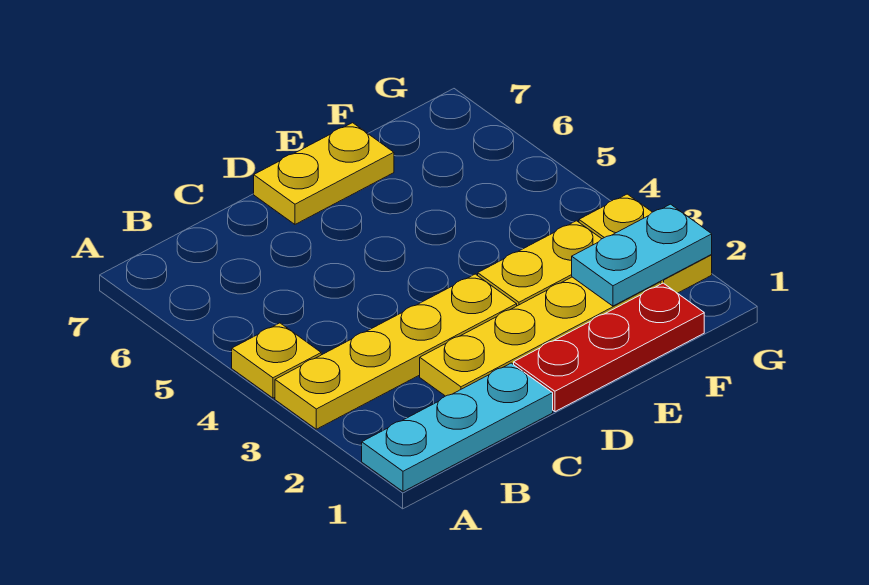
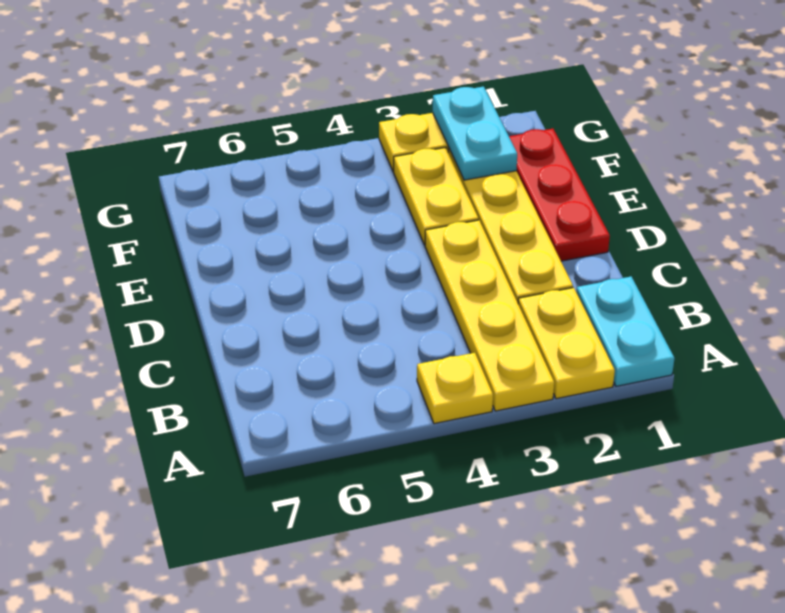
cyan 1x3 plate [362,363,553,492] -> cyan 1x2 plate [576,277,675,386]
yellow 1x2 plate [254,123,394,224] -> yellow 1x2 plate moved to [518,288,615,399]

